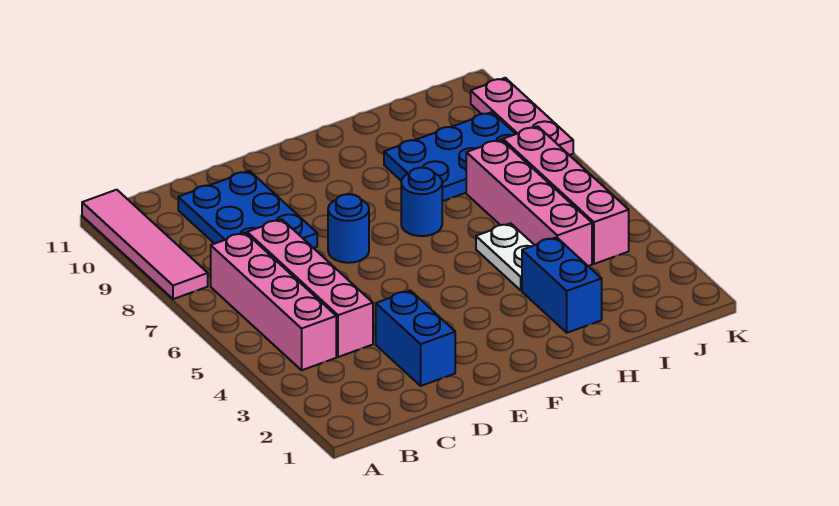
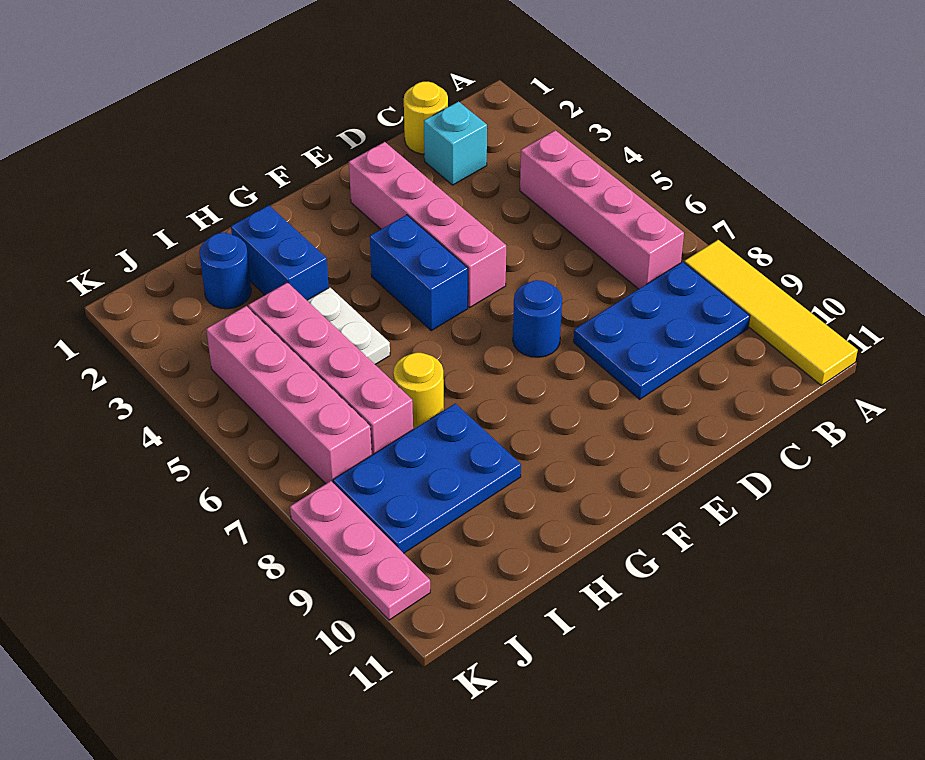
pink 1x4 tile [82,190,208,299] -> yellow 1x4 tile [684,240,858,385]
none -> yellow 1x1 round brick [404,82,448,154]
none -> cyan 1x1 brick [424,102,487,185]
pink 1x4 brick [247,219,373,357] -> pink 1x4 brick moved to [349,142,506,307]
blue 2x3 plate [178,171,317,248] -> blue 2x3 plate turned to [574,262,750,399]
blue 1x2 brick [376,291,455,386] -> blue 1x2 brick moved to [370,215,468,331]
blue 1x1 round brick [401,168,442,236] -> blue 1x1 round brick moved to [199,233,251,309]
none -> yellow 1x1 round brick [393,353,444,429]

